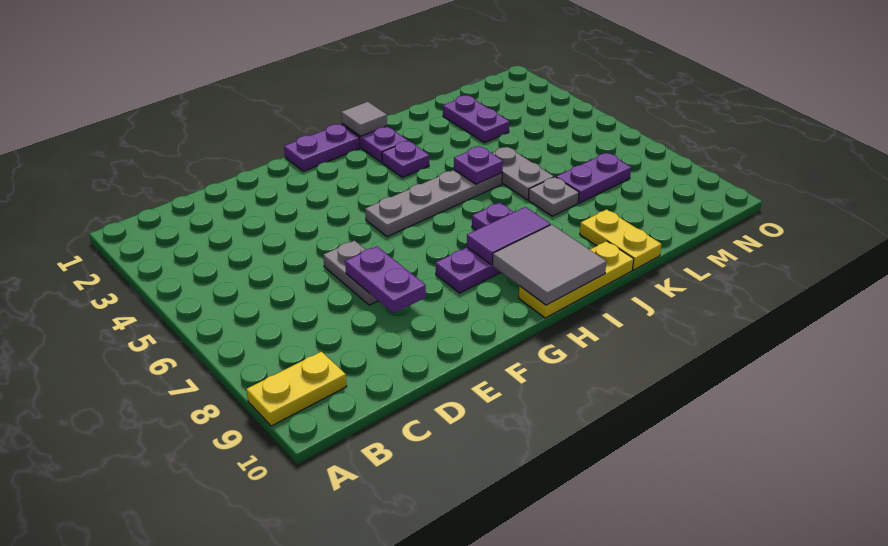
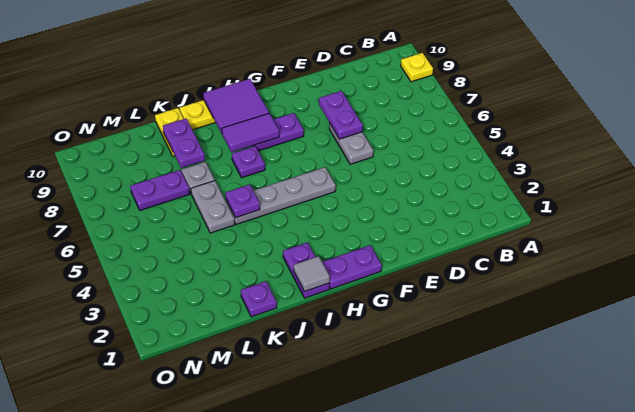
yellow 1x2 plate [246,352,347,426] -> yellow 1x1 plate [401,53,433,82]
grey 2x2 tile [493,225,607,305] -> purple 2x2 tile [203,79,269,133]
purple 1x1 plate [382,141,429,178] -> purple 1x1 plate moved to [241,281,277,317]
purple 1x2 plate [443,95,509,143] -> purple 1x2 plate moved to [163,119,205,168]

